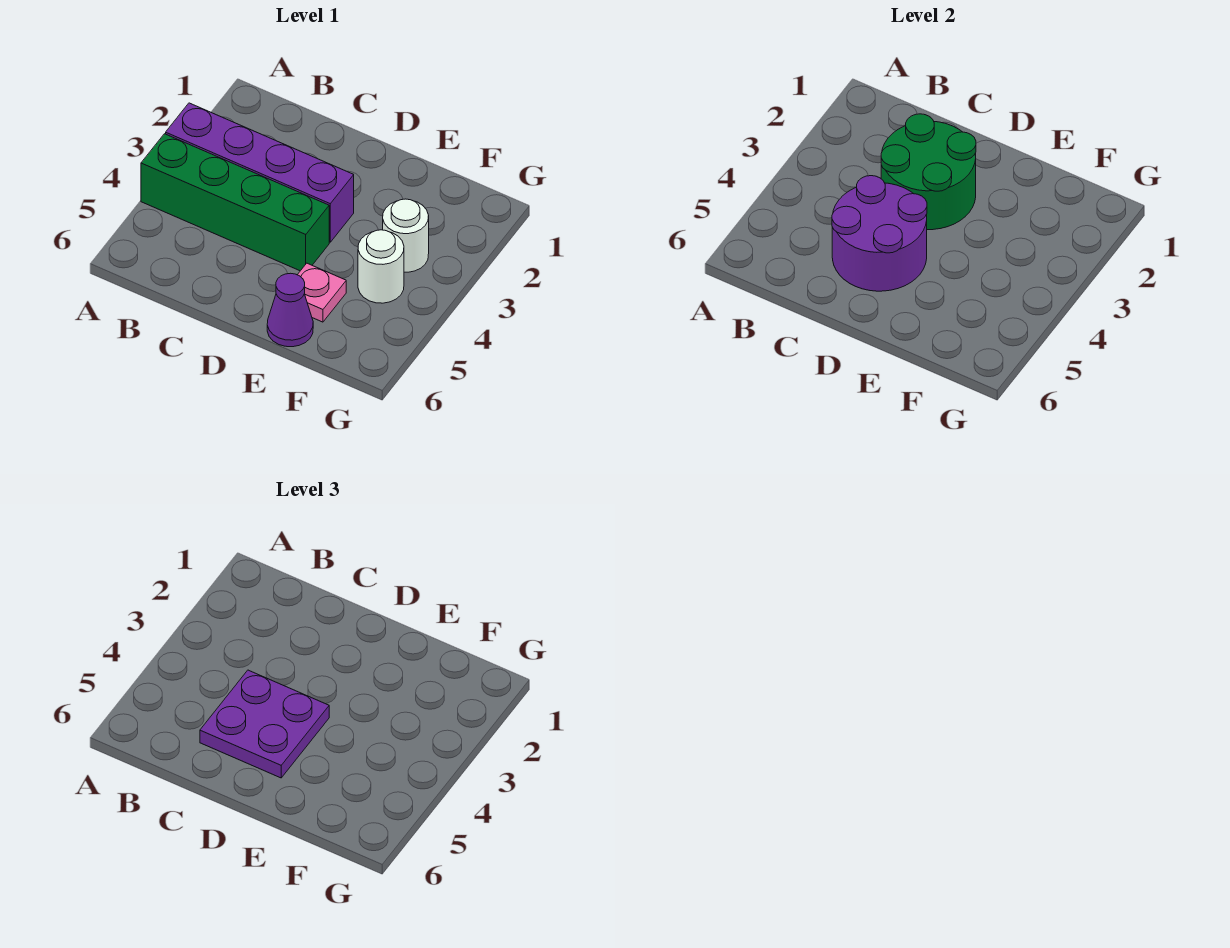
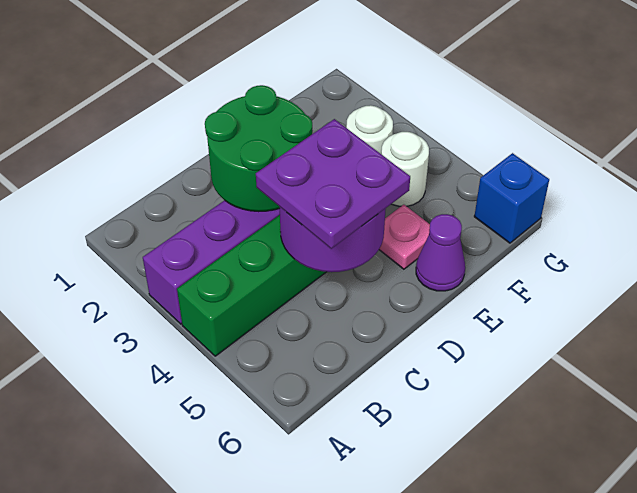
none -> blue 1x1 brick [474,153,549,243]

